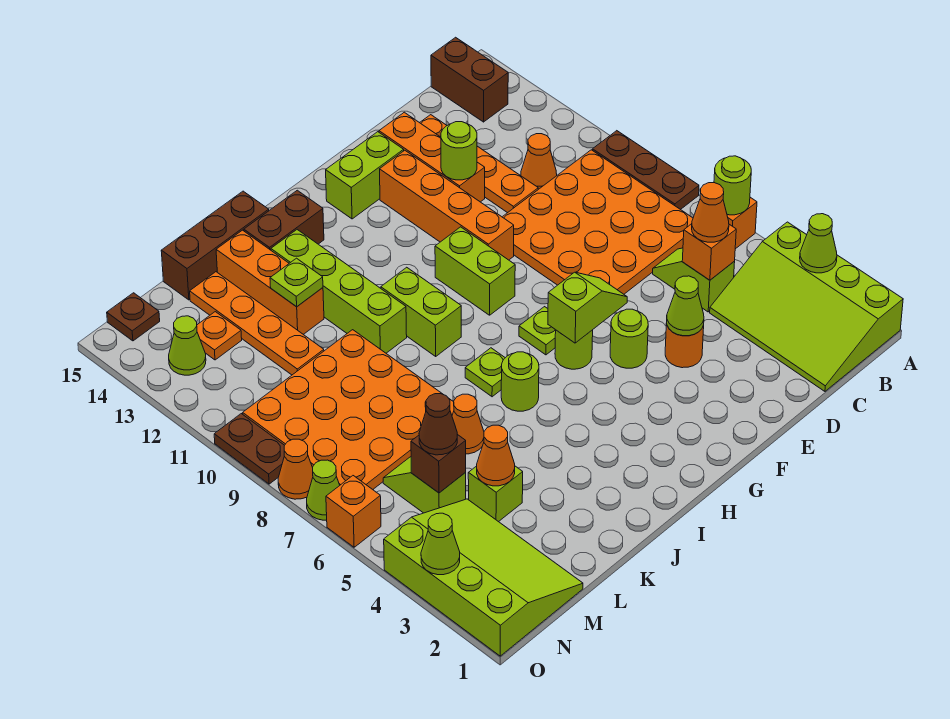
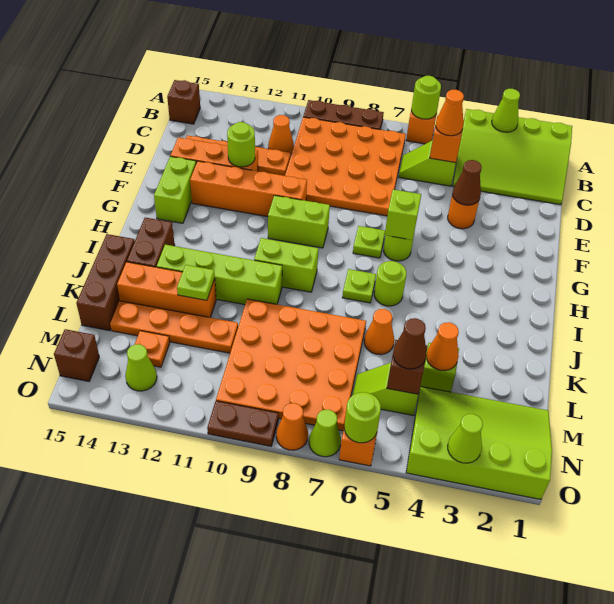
brown 1x2 brick [431,37,508,122] -> brown 1x1 brick [167,80,200,124]
lime 1x1 cone [667,276,704,336] -> brown 1x1 cone [453,160,482,205]
lime 1x1 round brick [610,309,648,368] -> lime 1x1 round brick moved to [344,392,381,443]
brown 1x1 plate [107,293,160,341] -> brown 1x1 brick [54,329,99,381]

